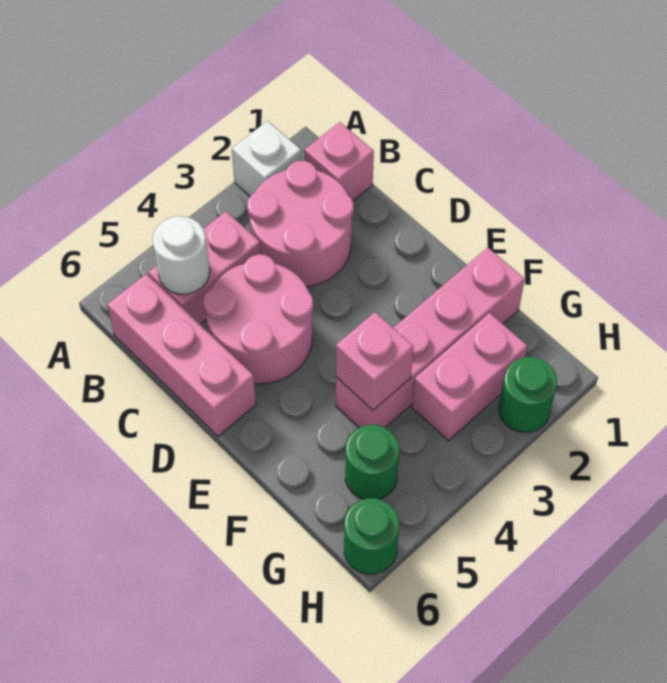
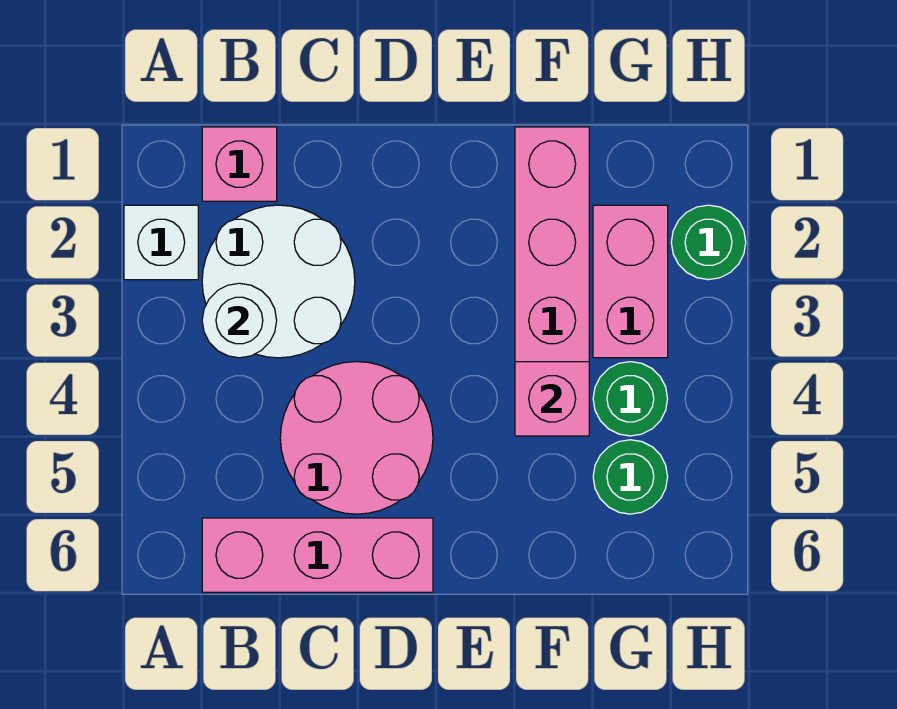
pink 2x2 round brick [247,161,354,287] -> white 2x2 round brick [202,205,355,358]
pink 1x2 brick [148,211,261,324] -> none
white 1x1 round brick [153,216,210,294] -> white 1x1 round brick moved to [202,283,277,358]
green 1x1 round brick [344,498,399,574] -> green 1x1 round brick moved to [593,362,668,436]

